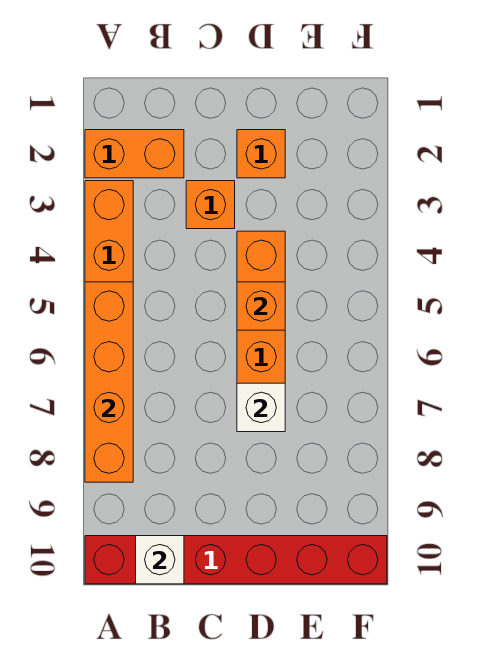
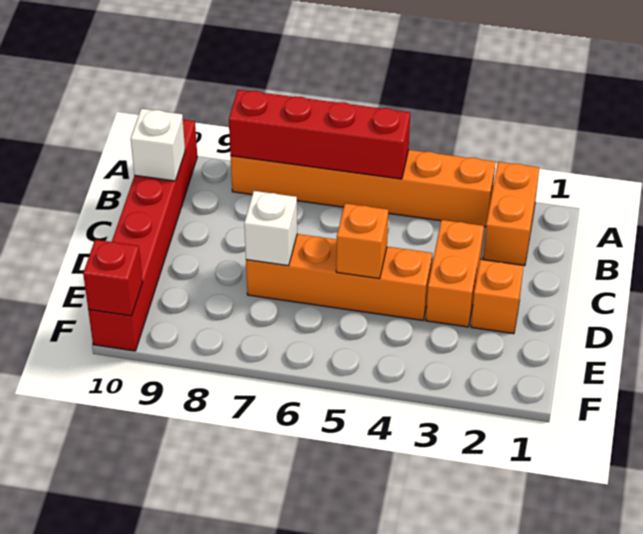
orange 1x4 brick [85,282,133,482] -> red 1x4 brick [229,90,410,179]
orange 1x1 brick [186,181,235,229] -> orange 1x2 brick [426,220,484,327]
none -> red 1x1 brick [83,240,143,316]

